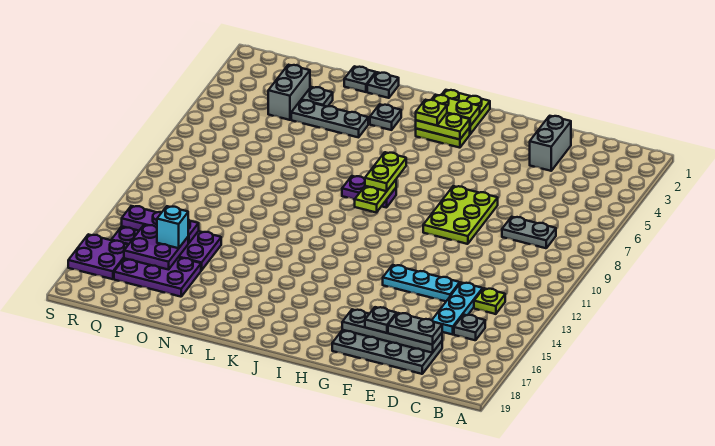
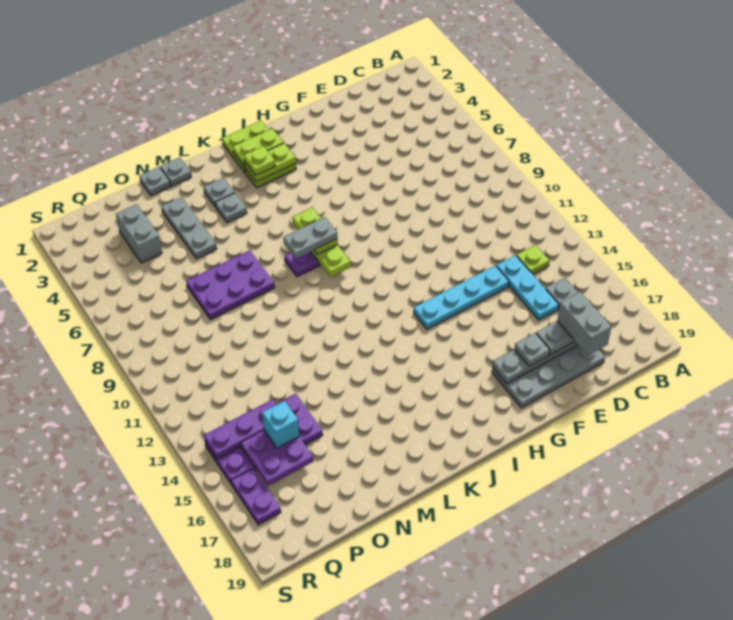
grey 1x2 plate [502,217,556,248] -> grey 1x2 plate moved to [283,217,337,258]
grey 1x2 brick [530,116,571,171] -> grey 1x2 brick moved to [557,292,611,355]
cyan 1x3 plate [383,265,460,301] -> cyan 1x4 plate [414,266,509,329]
lime 2x3 plate [423,186,498,244] -> none
grey 1x3 plate [291,100,368,137] -> grey 1x3 plate turned to [162,197,217,259]
grey 1x1 plate [301,87,333,107] -> grey 1x1 plate moved to [215,193,247,223]
purple 2x3 plate [114,257,201,297] -> purple 2x3 plate moved to [186,250,275,319]
purple 2x2 plate [68,234,128,279] -> purple 1x2 plate [231,468,281,525]

